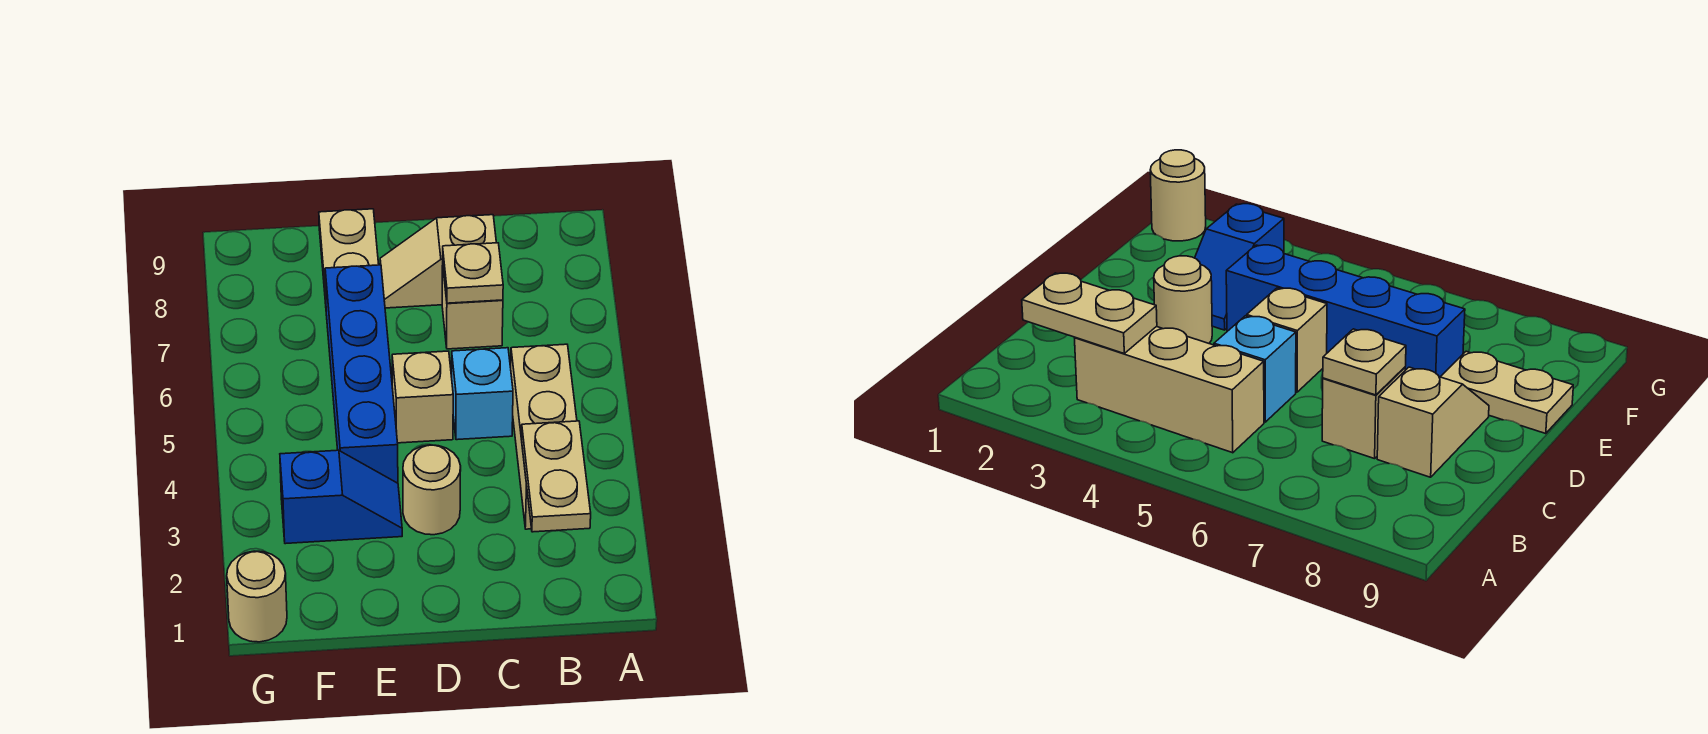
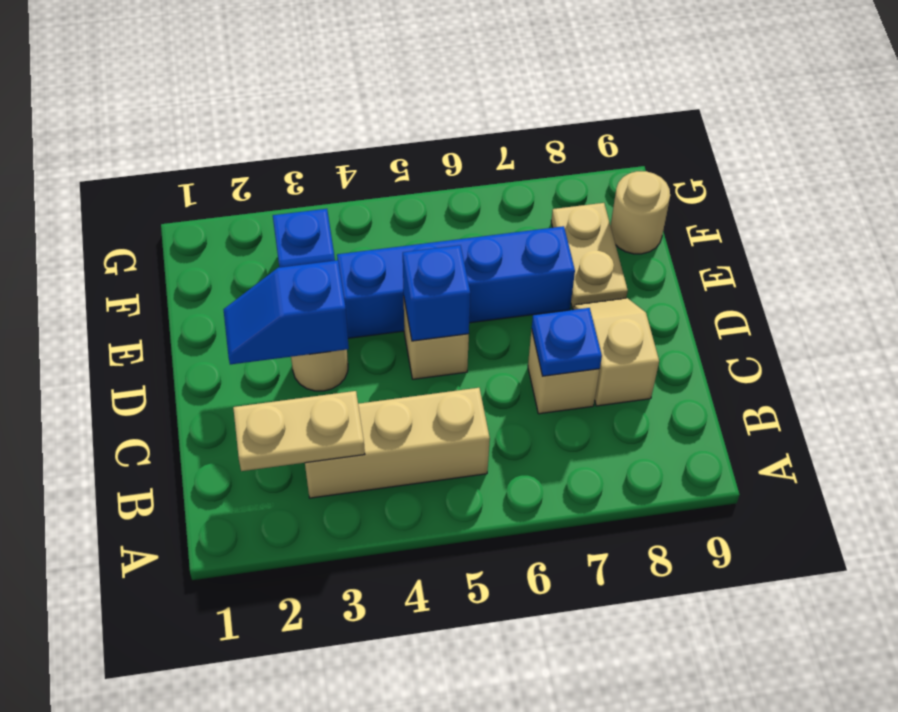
cyan 1x1 brick [452,348,513,440] -> none
tan 1x1 plate [443,243,503,303] -> blue 1x1 plate [532,308,602,376]
none -> blue 1x2 slope [223,260,349,365]
none -> blue 1x1 brick [403,245,470,341]
tan 1x2 plate [319,209,379,304] -> tan 1x2 plate turned to [551,203,628,309]
tan 1x1 round brick [227,551,287,642] -> tan 1x1 round brick moved to [610,171,670,254]

